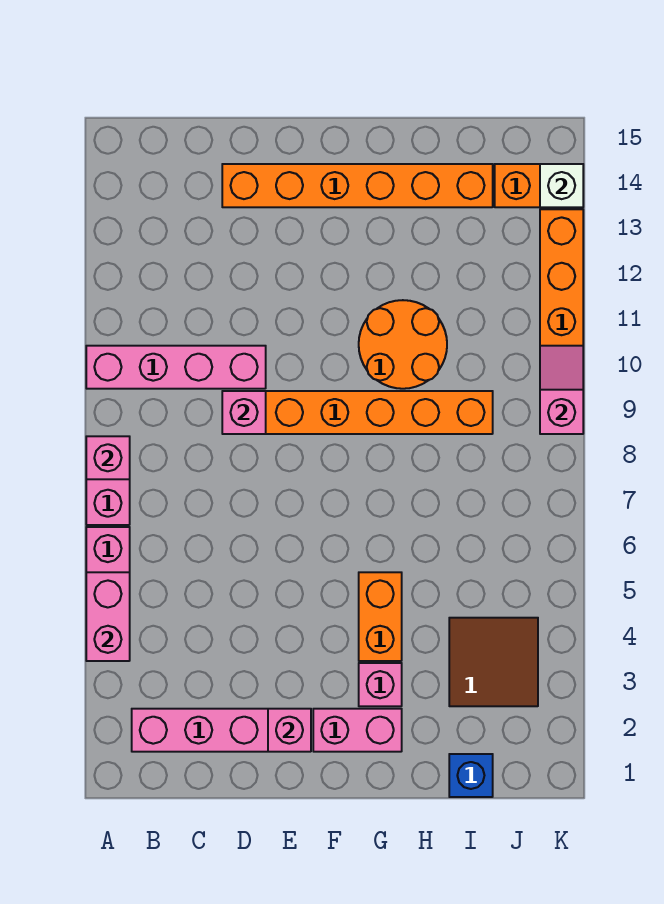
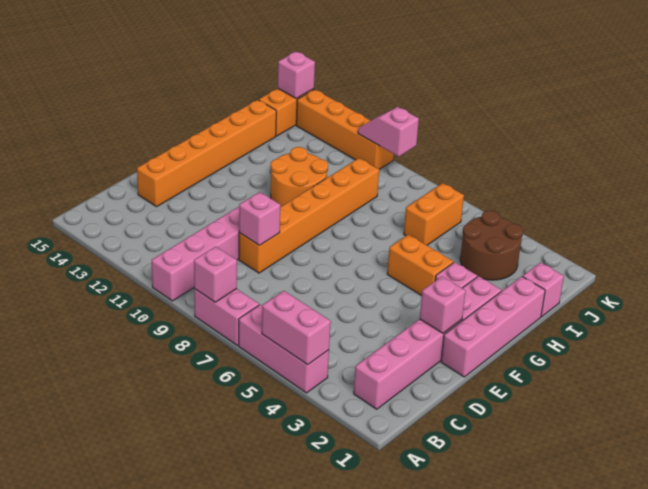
none -> pink 1x4 brick [441,277,545,377]
blue 1x1 brick [449,754,493,797] -> pink 1x1 brick [523,262,564,317]
brown 2x2 tile [449,618,538,706] -> brown 2x2 round brick [460,211,523,280]
none -> orange 1x2 brick [404,183,464,245]
white 1x1 brick [540,164,583,207] -> pink 1x1 brick [278,51,315,99]

